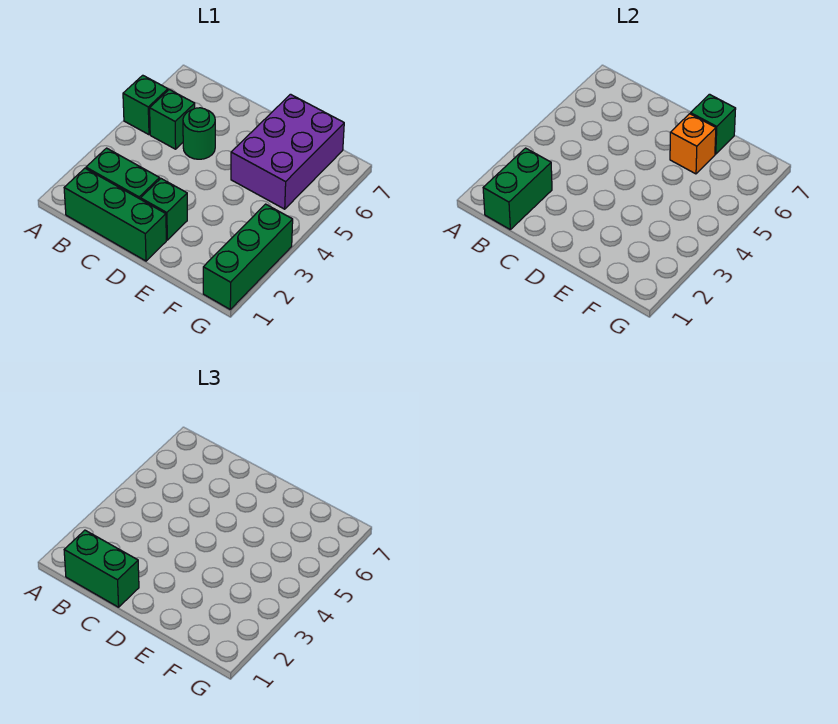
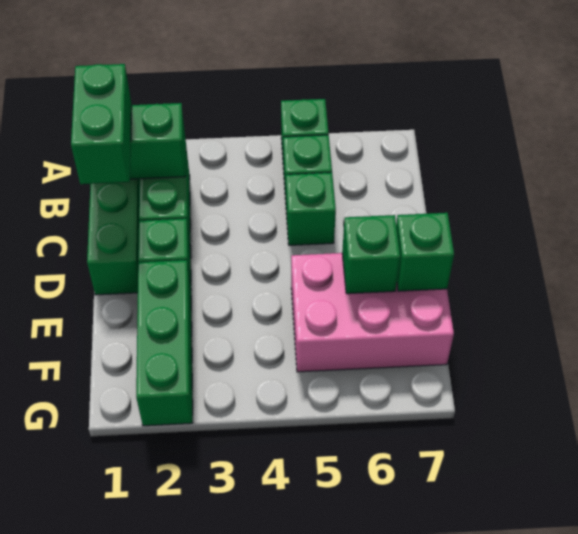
green 1x1 round brick [183,108,215,159] -> green 1x1 brick [286,173,336,245]
purple 2x3 brick [231,94,344,209] -> pink 2x3 brick [291,253,454,372]
orange 1x1 brick [670,114,716,174] -> green 1x1 brick [342,215,400,294]
green 1x3 brick [203,204,293,309] -> green 1x3 brick turned to [136,260,193,426]

